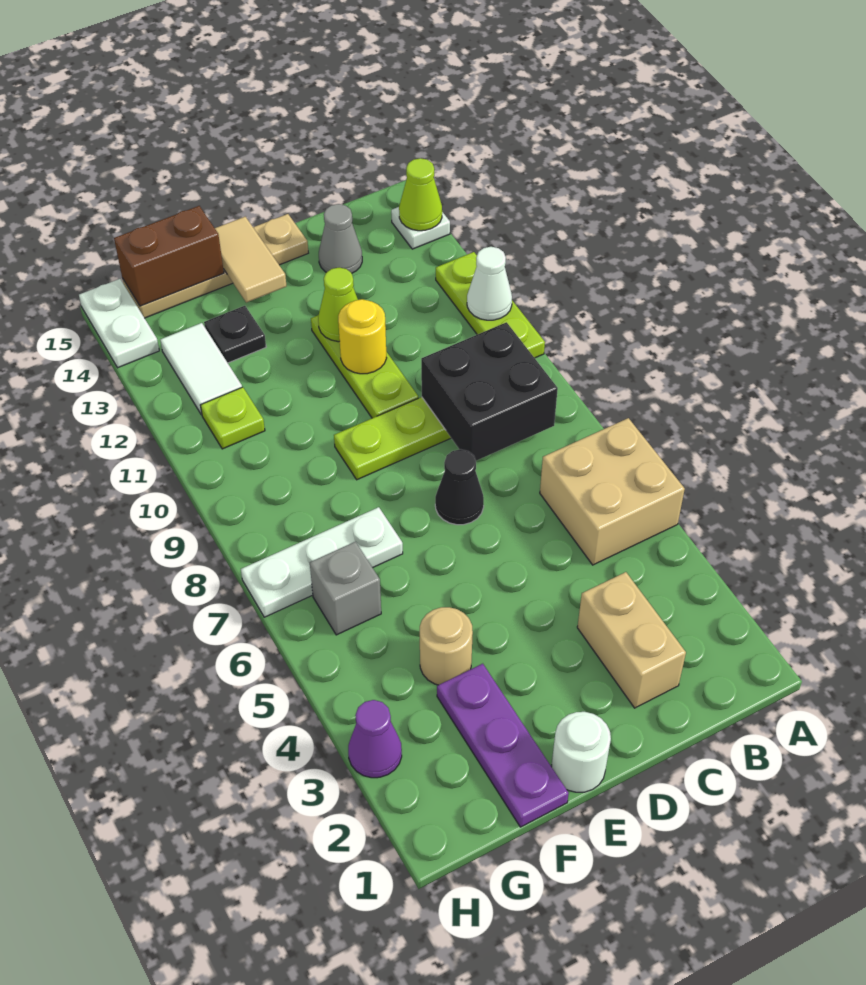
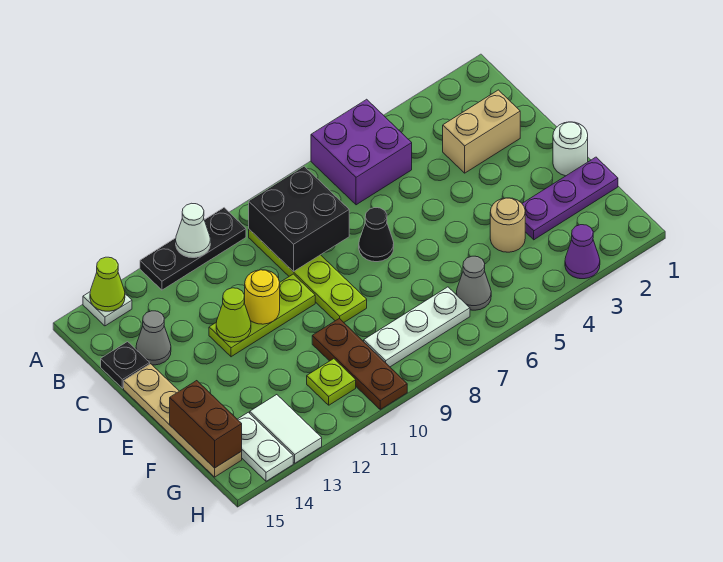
tan 2x2 brick [540,418,685,565] -> purple 2x2 brick [311,99,412,205]
lime 1x3 plate [436,252,545,358] -> black 1x3 plate [140,208,246,290]
tan 1x2 tile [215,217,286,303] -> none
white 1x3 plate [241,507,403,617] -> white 1x3 plate turned to [364,287,470,367]
none -> brown 1x3 plate [312,318,407,409]
black 1x1 plate [204,306,266,363] -> black 1x1 plate moved to [101,342,150,388]
grey 1x1 brick [310,542,381,635] -> grey 1x1 cone [456,256,491,310]
white 1x2 tile [160,323,242,415] -> white 1x2 tile turned to [250,395,322,463]
white 1x2 plate [79,279,159,368] -> white 1x2 plate turned to [237,412,293,481]

